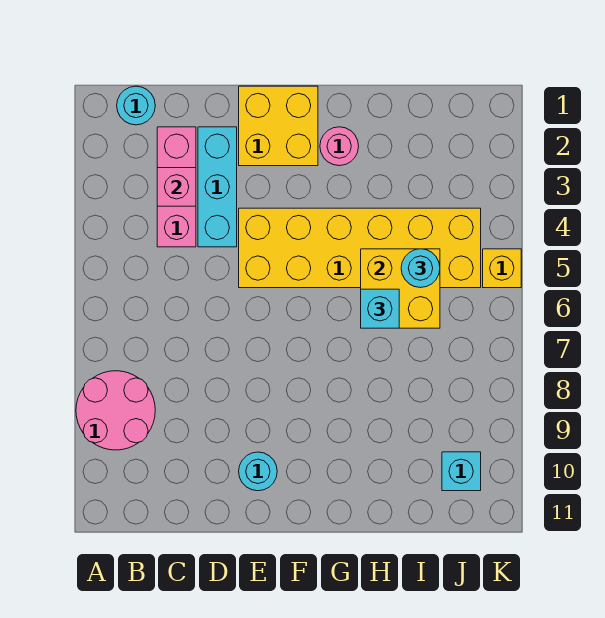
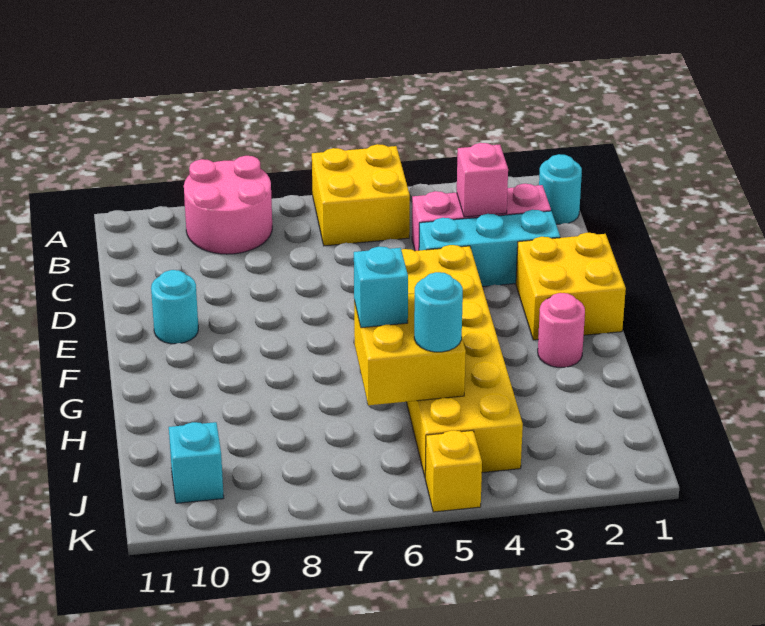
none -> yellow 2x2 brick [312,144,410,246]

